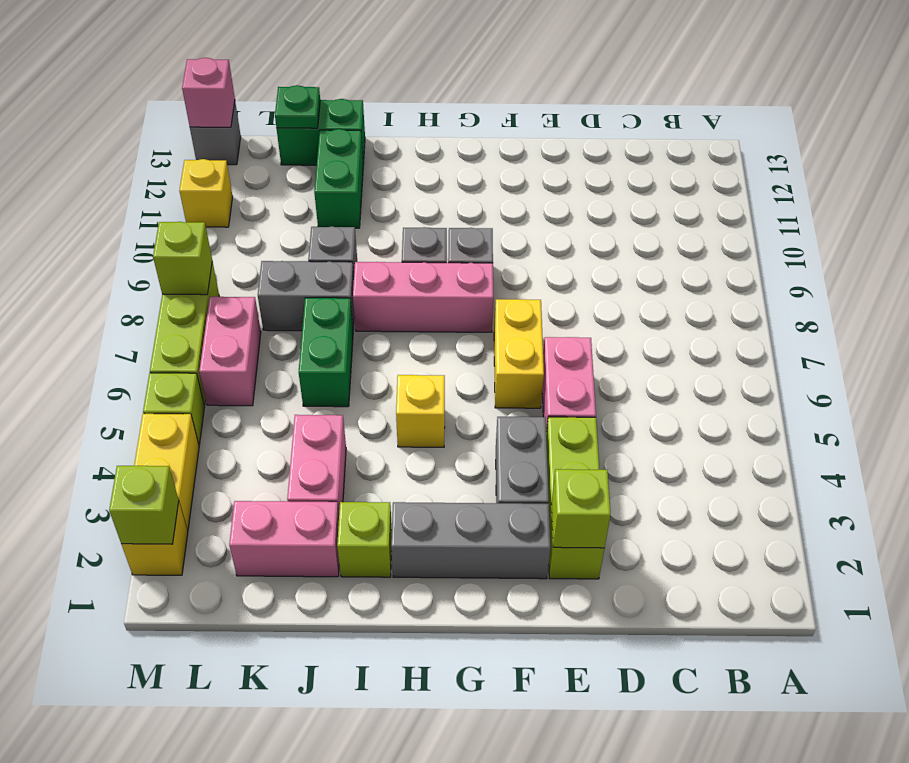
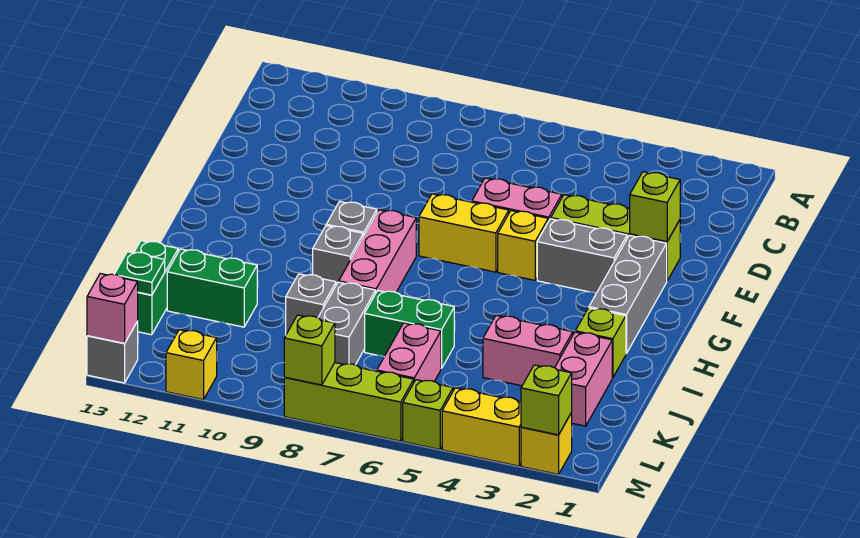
yellow 1x1 brick [396,375,445,447] -> yellow 1x1 brick moved to [498,211,548,280]
pink 1x2 brick [199,297,261,406] -> pink 1x2 brick turned to [377,323,441,381]

